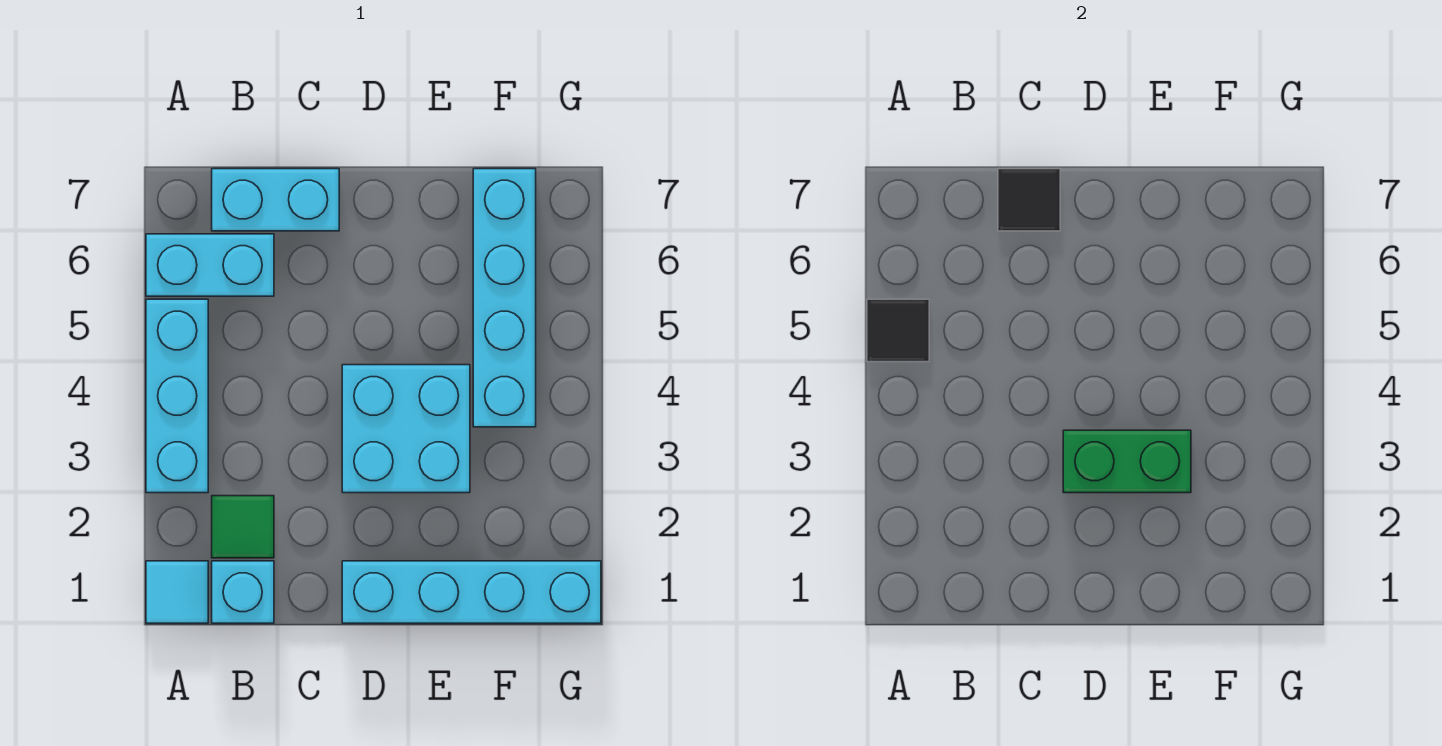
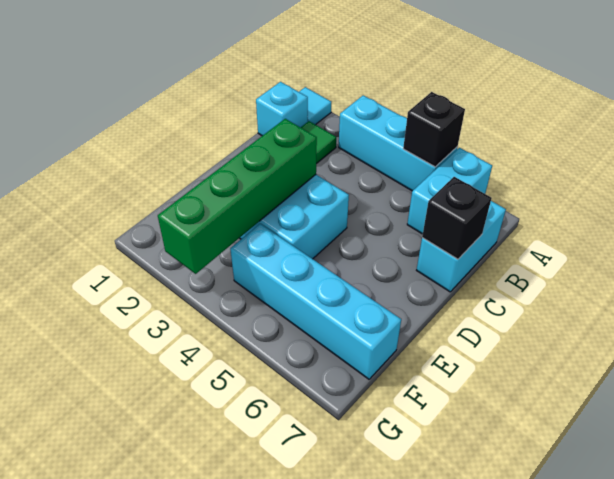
black 1x1 tile [867,299,929,362] -> black 1x1 brick [403,92,465,167]
black 1x1 tile [998,169,1060,231] -> black 1x1 brick [422,177,492,259]
cyan 1x4 brick [342,561,601,623] -> none
green 1x2 brick [1063,430,1191,493] -> green 1x4 brick [158,119,317,274]

